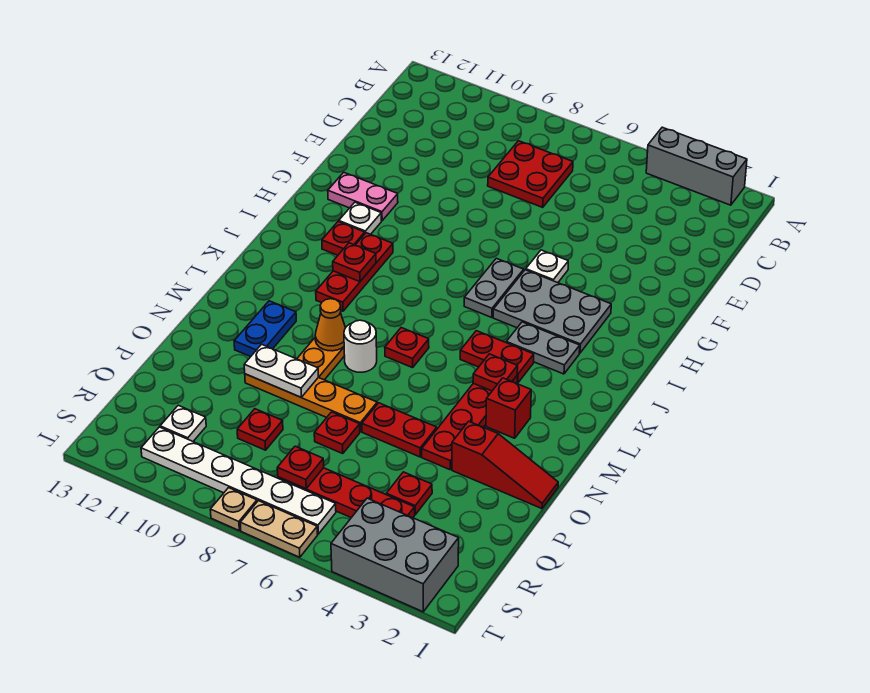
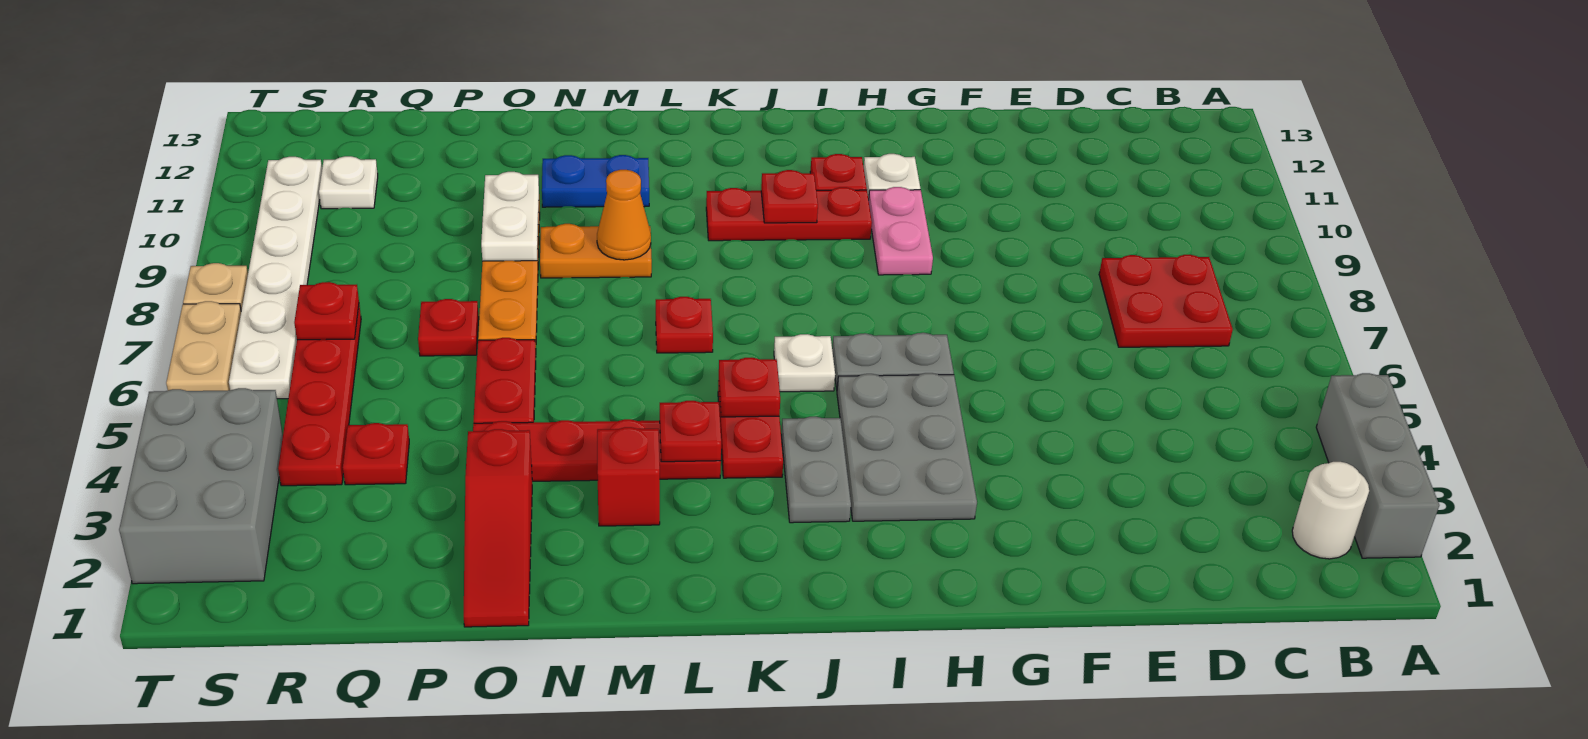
white 1x1 plate [526,250,568,283] -> white 1x1 plate moved to [774,334,835,392]
pink 1x2 plate [328,172,398,221] -> pink 1x2 plate moved to [869,187,933,275]
white 1x1 round brick [344,320,377,372] -> white 1x1 round brick moved to [1292,462,1369,559]
red 1x1 plate [237,409,283,450] -> red 1x1 plate moved to [719,358,780,417]

